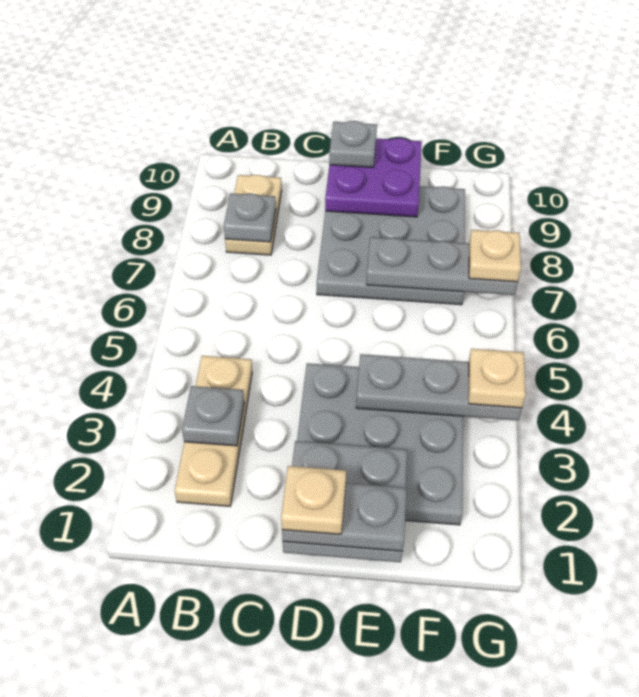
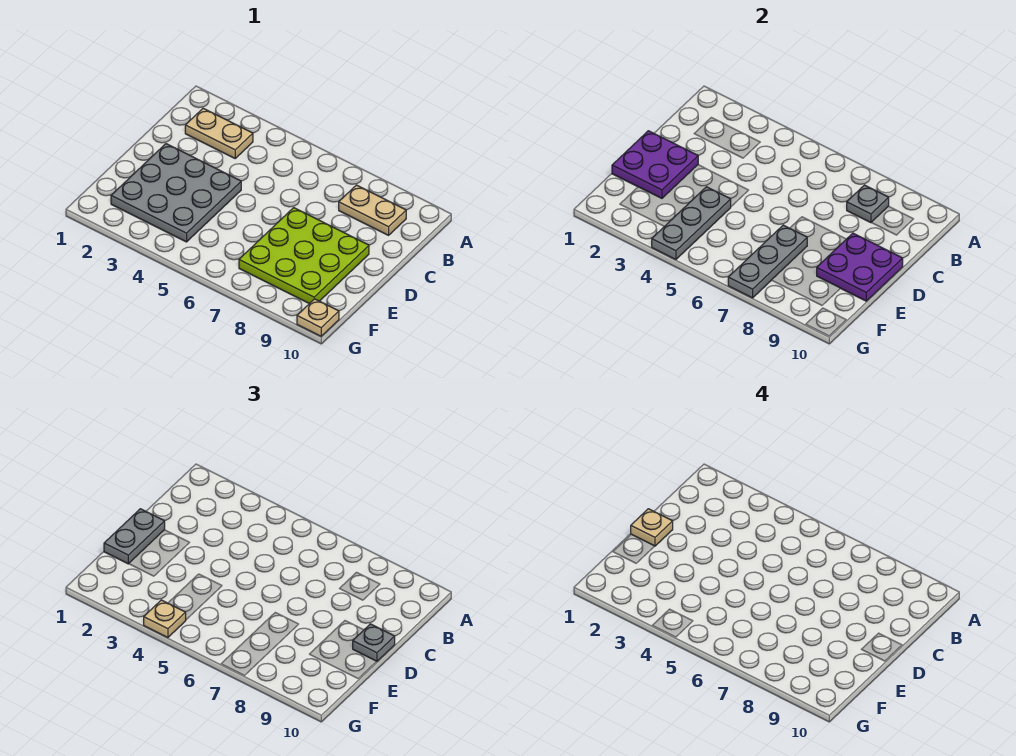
tan 1x3 plate [175,356,252,506] -> tan 1x2 plate [185,108,253,158]
grey 1x1 plate [182,386,244,446] -> none
grey 2x2 plate [283,441,407,562] -> purple 2x2 plate [612,131,698,198]
grey 3x3 plate [317,186,465,305] -> lime 3x3 plate [239,208,369,304]
tan 1x1 plate [469,230,521,282] -> tan 1x1 plate moved to [297,299,339,336]

